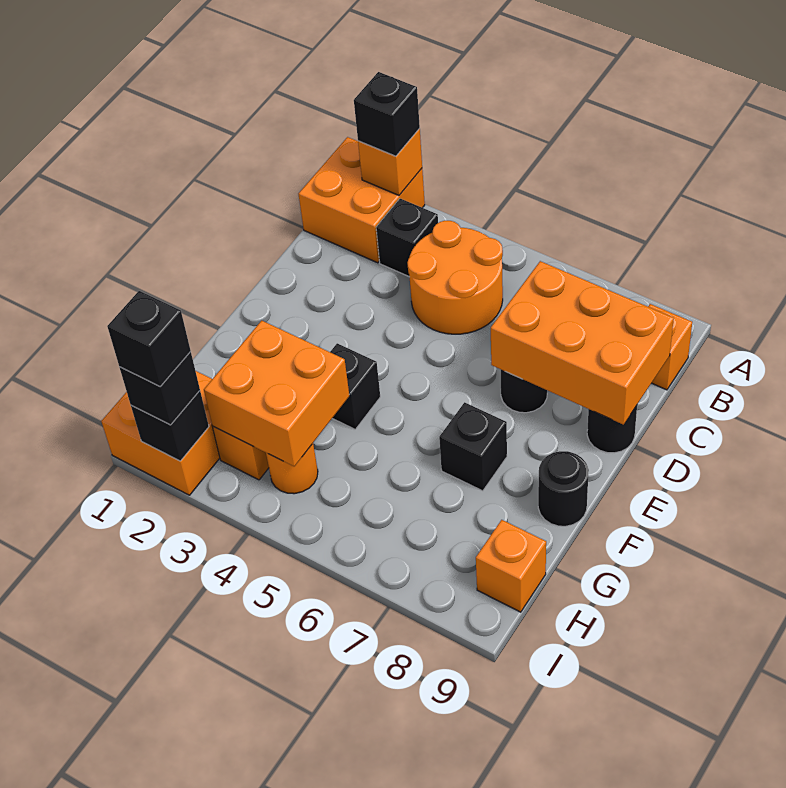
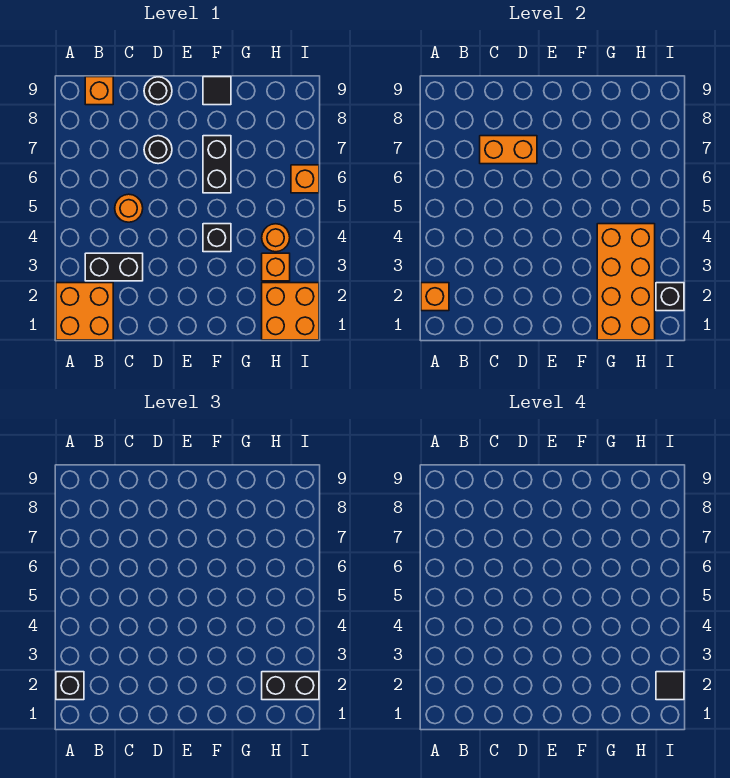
black 1x1 brick [376,199,438,276] -> black 1x2 brick [85,253,143,281]
orange 2x2 round brick [407,221,503,334] -> orange 1x1 round brick [115,194,143,222]
orange 2x3 brick [491,261,674,425] -> orange 1x2 brick [480,136,537,164]
black 1x1 brick [439,402,507,491] -> black 1x2 brick [203,136,231,193]
black 1x1 round brick [538,451,589,526] -> black 1x1 tile [203,77,231,105]
orange 2x2 brick [204,321,349,466] -> orange 2x4 brick [597,224,655,340]
orange 1x1 brick [476,520,546,612] -> orange 1x1 brick moved to [291,165,319,193]
black 1x1 brick [119,351,200,425] -> black 1x2 brick [262,672,319,700]
black 1x1 brick [107,291,191,387] -> black 1x1 tile [656,672,684,700]

